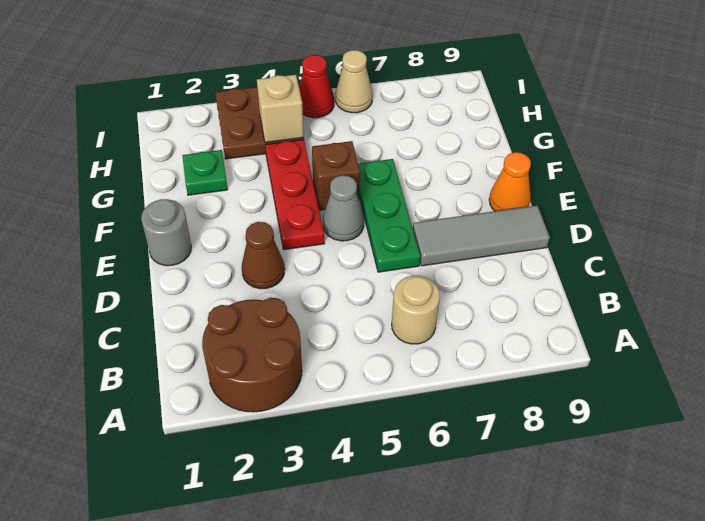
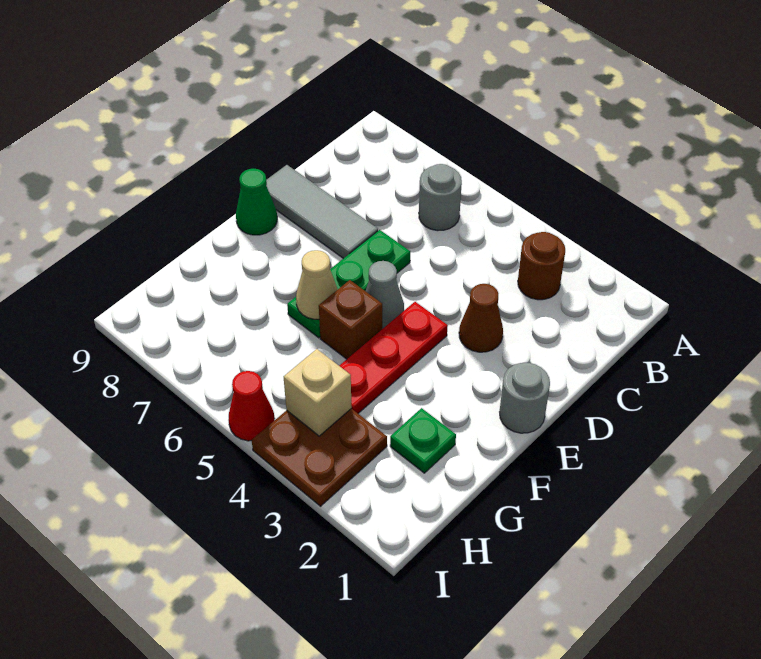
brown 2x2 round brick [202,298,302,412] -> brown 1x1 round brick [518,232,565,300]
tan 1x1 round brick [392,276,440,344] -> grey 1x1 round brick [419,164,462,231]
orange 1x1 cone [489,152,531,211] -> green 1x1 cone [236,169,277,235]
tan 1x1 cone [336,50,373,113] -> tan 1x1 cone moved to [296,250,338,319]

